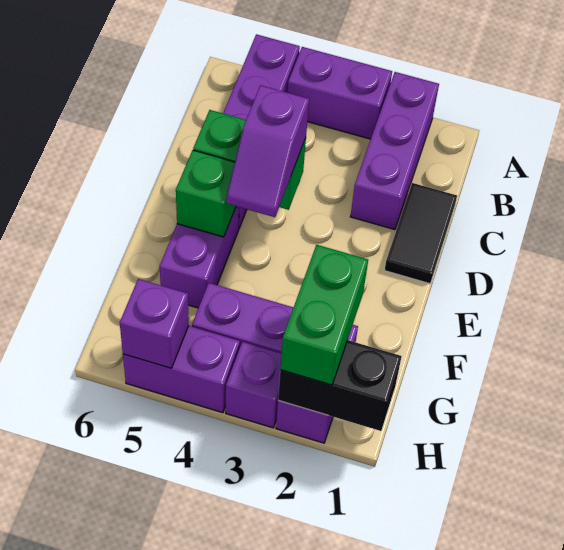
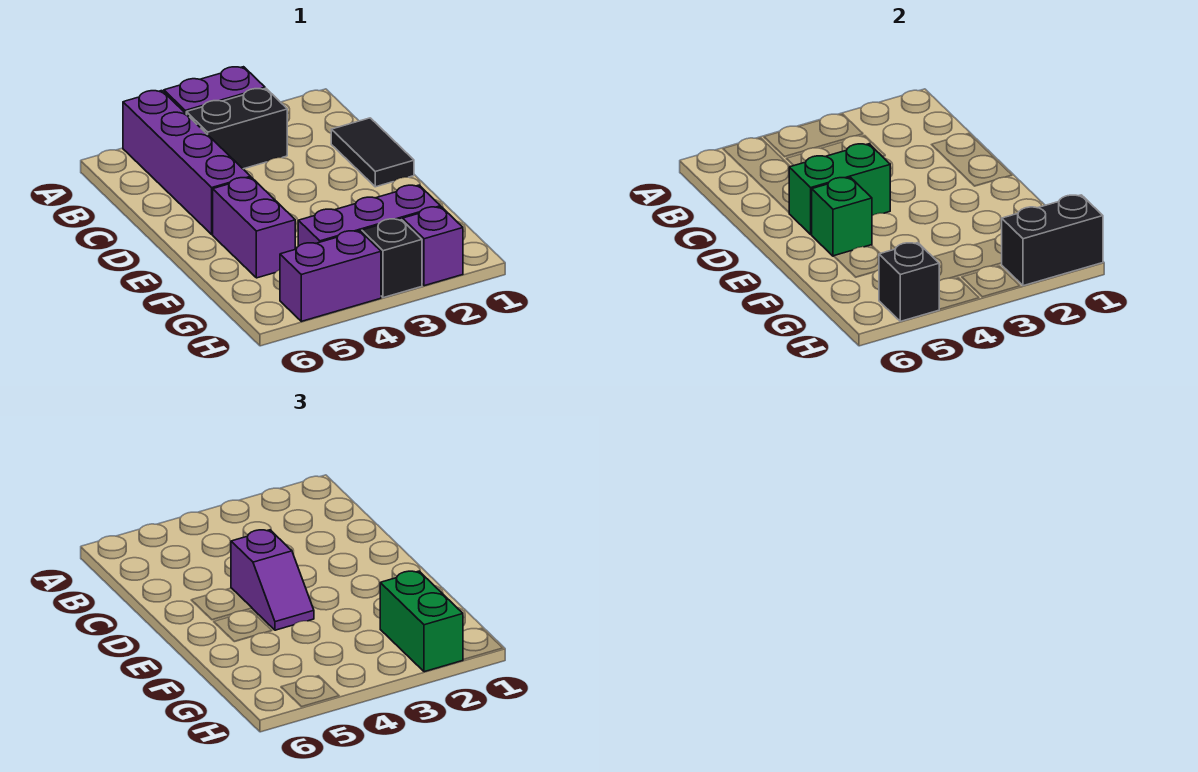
purple 1x3 brick [350,72,439,230] -> none
none -> black 1x2 brick [186,89,287,169]
purple 1x1 brick [226,342,282,428] -> black 1x1 brick [362,219,422,298]
purple 1x1 brick [120,279,189,368] -> black 1x1 brick [879,243,940,321]

